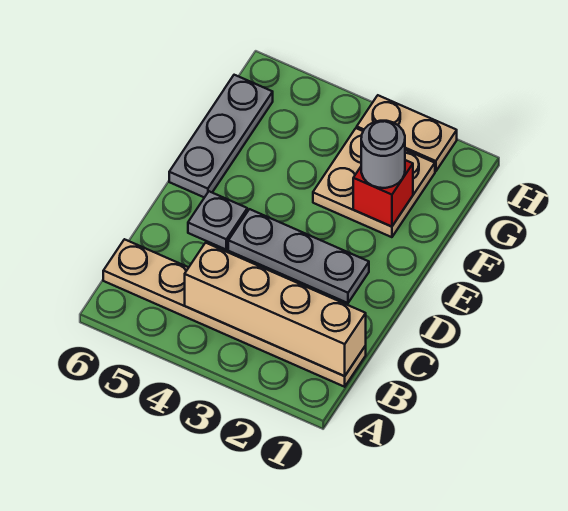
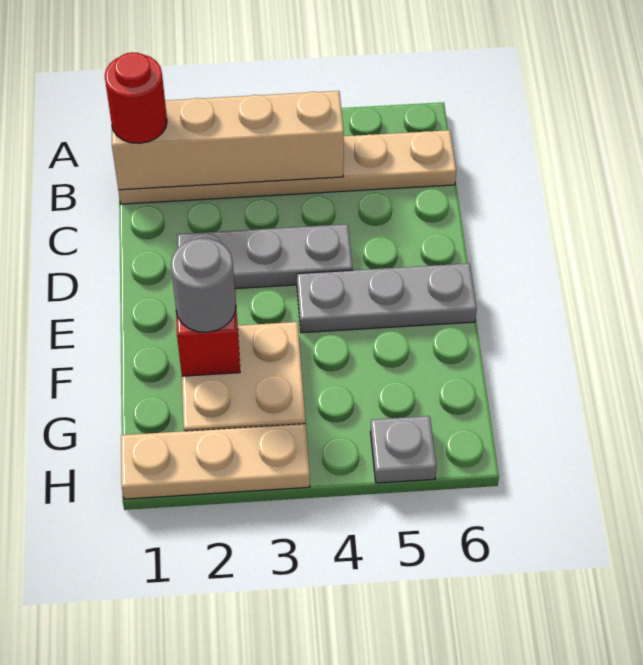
none -> red 1x1 round brick [105,52,167,143]
grey 1x1 plate [188,191,247,250] -> grey 1x1 plate moved to [370,416,436,483]
grey 1x3 plate [169,75,273,198] -> grey 1x3 plate turned to [297,263,477,333]
tan 1x2 plate [357,95,457,171] -> tan 1x3 plate [121,424,310,499]

